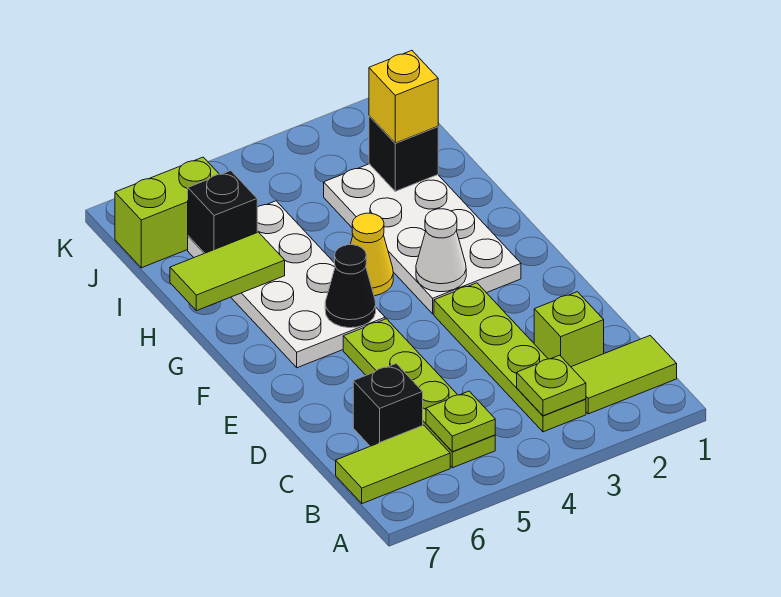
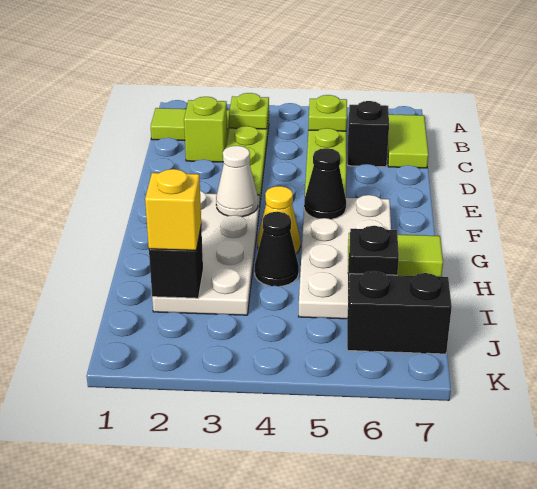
lime 1x2 tile [336,425,450,504] -> lime 1x2 tile turned to [387,114,428,168]
none -> black 1x1 cone [255,212,299,286]
lime 1x2 brick [115,157,219,268] -> black 1x2 brick [347,271,452,354]

